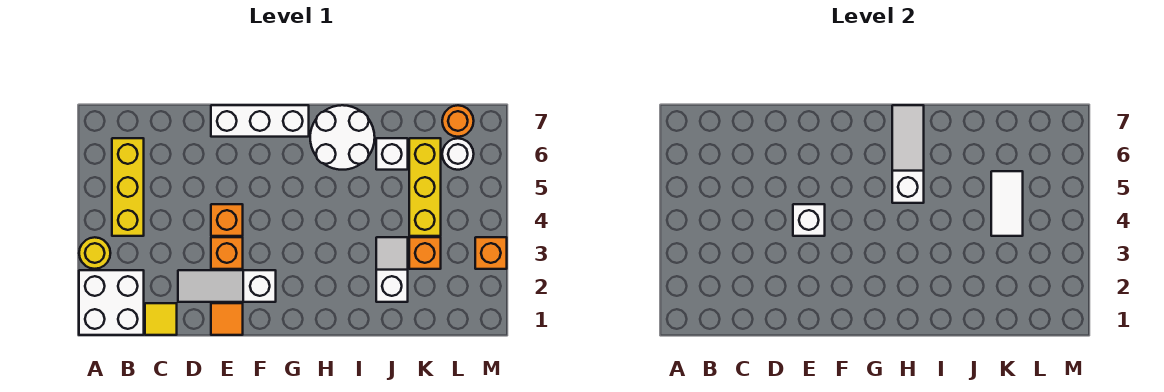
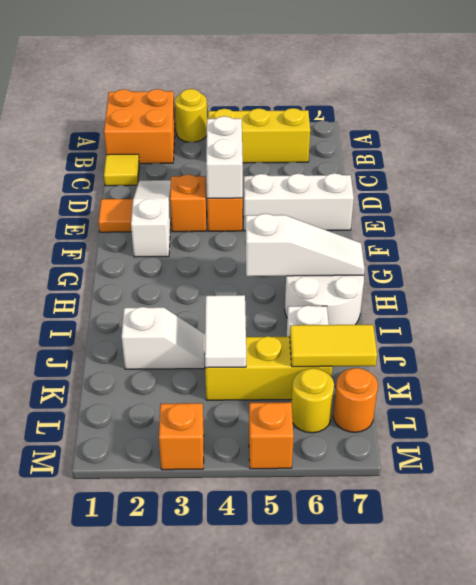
white 2x2 brick [79,270,144,335] -> orange 2x2 brick [104,89,175,164]
white 1x1 brick [793,204,825,236] -> white 1x2 brick [206,116,243,198]
white 1x3 brick [211,105,309,137] -> white 1x3 brick turned to [244,173,354,231]
orange 1x1 brick [409,237,441,269] -> orange 1x1 brick moved to [249,402,293,469]
white 1x2 tile [991,171,1023,236] -> white 1x2 tile turned to [205,295,246,368]
none -> yellow 1x2 tile [290,325,377,367]
white 1x1 round brick [442,138,474,170] -> yellow 1x1 round brick [292,368,334,433]

